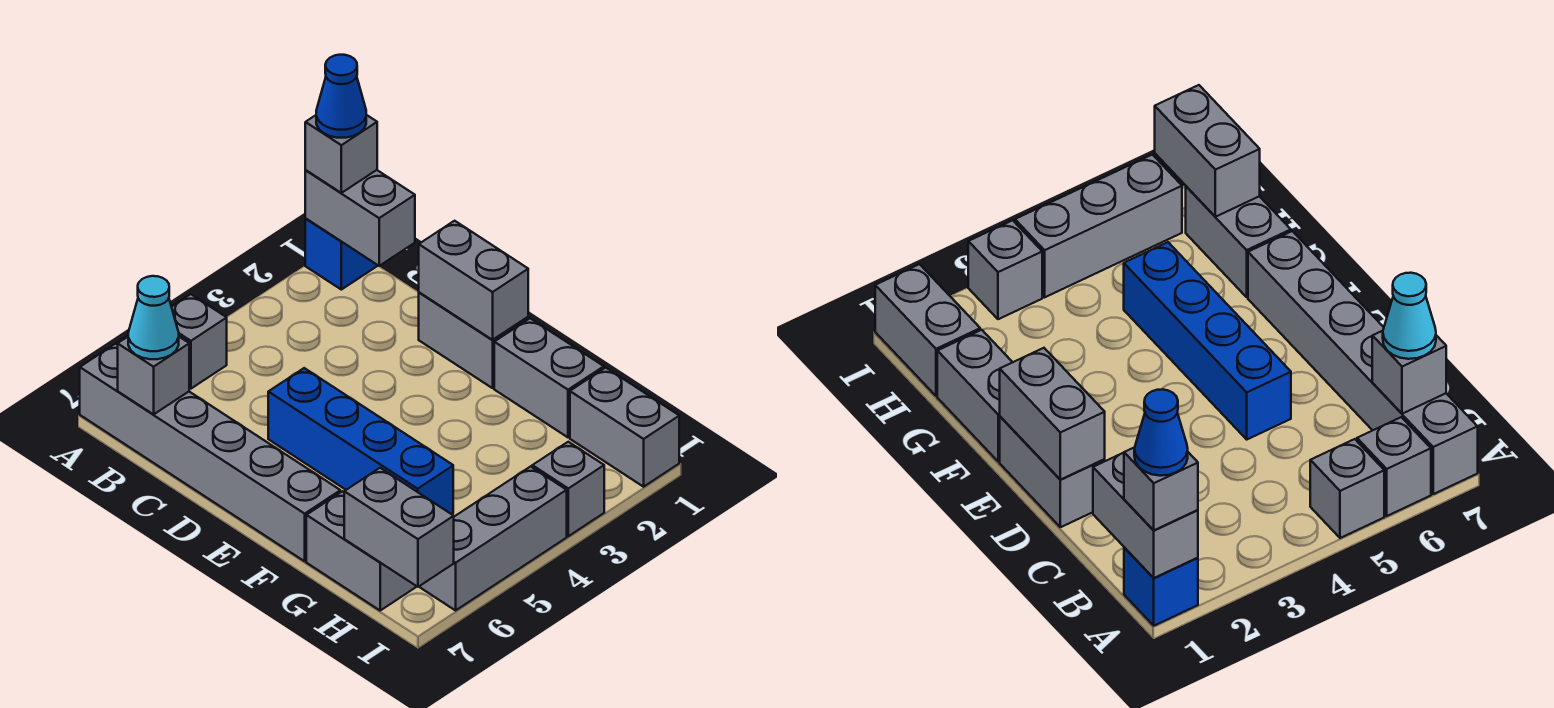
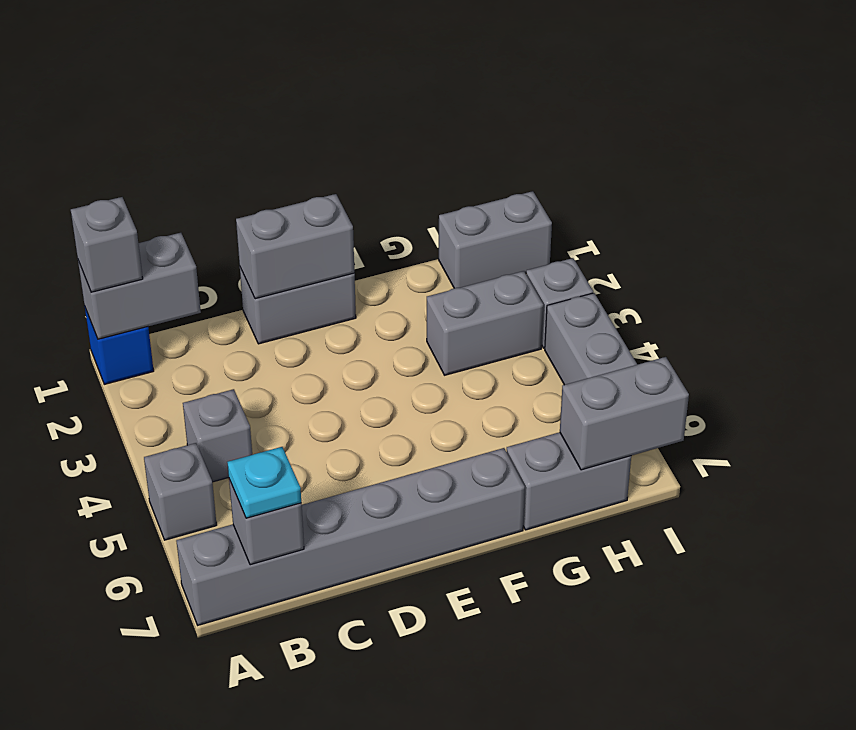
blue 1x1 cone [316,55,366,138] -> none
grey 1x1 brick [1357,417,1431,516] -> grey 1x1 brick moved to [183,389,252,482]
cyan 1x1 cone [128,276,179,359] -> cyan 1x1 plate [227,447,301,518]
blue 1x4 brick [268,368,453,514] -> none
grey 1x2 brick [494,318,604,437] -> grey 1x2 brick moved to [427,271,543,375]

